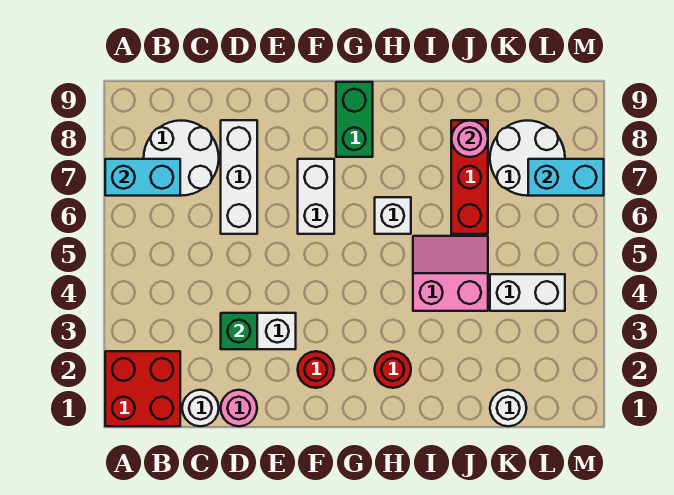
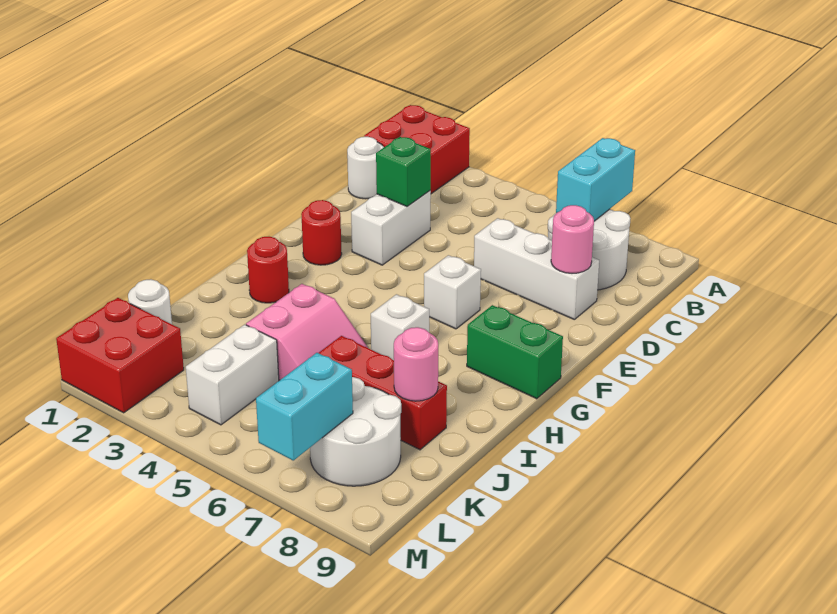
pink 1x1 round brick [221,390,257,426] -> pink 1x1 round brick moved to [551,205,594,273]
white 1x2 brick [298,159,334,234] -> white 1x1 brick [424,255,481,329]
none -> red 2x2 brick [56,298,184,413]

